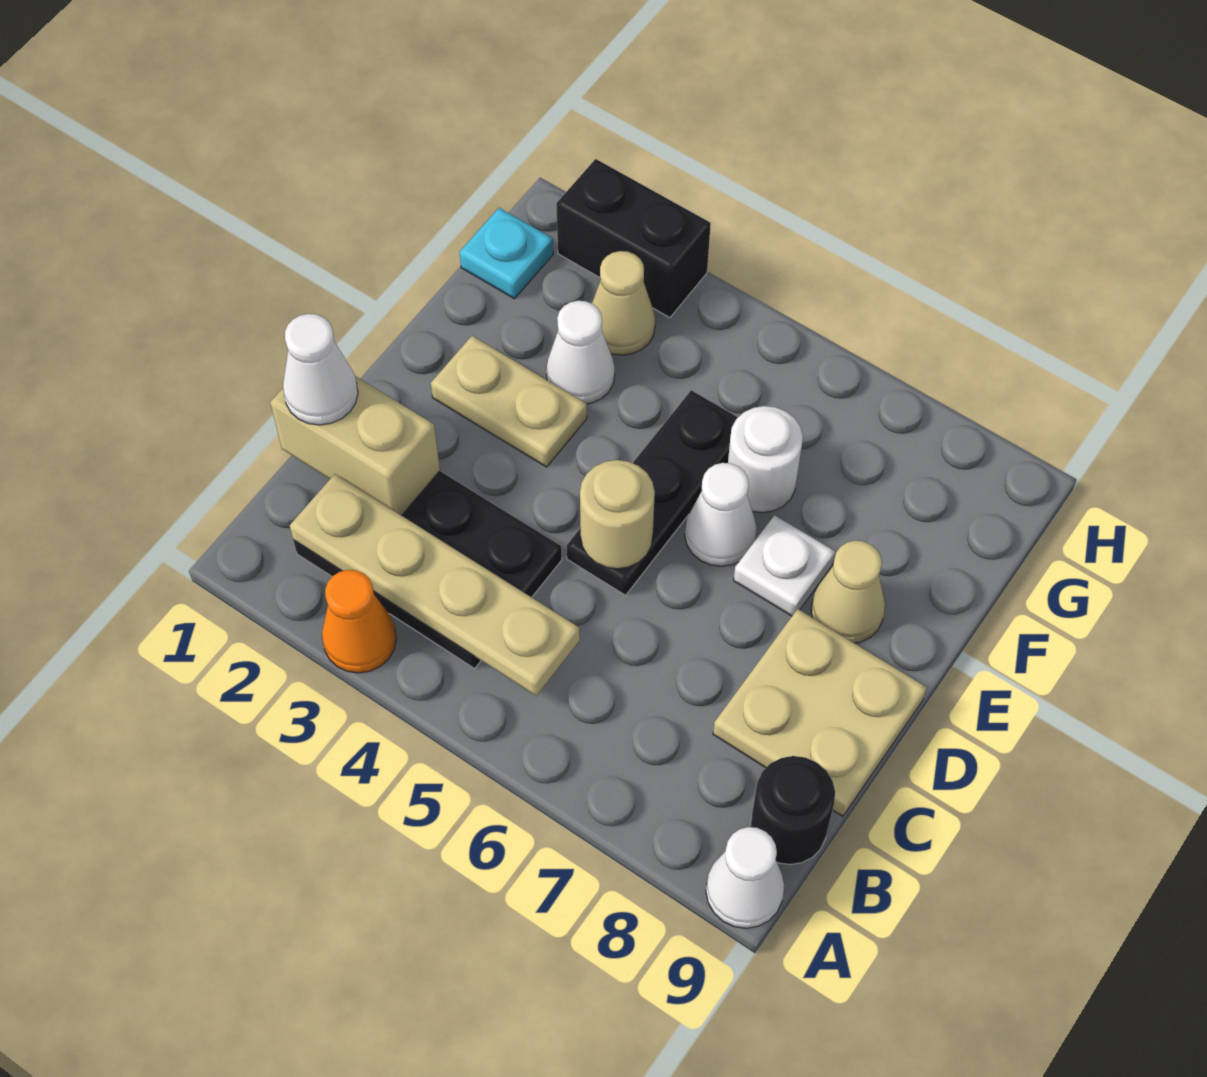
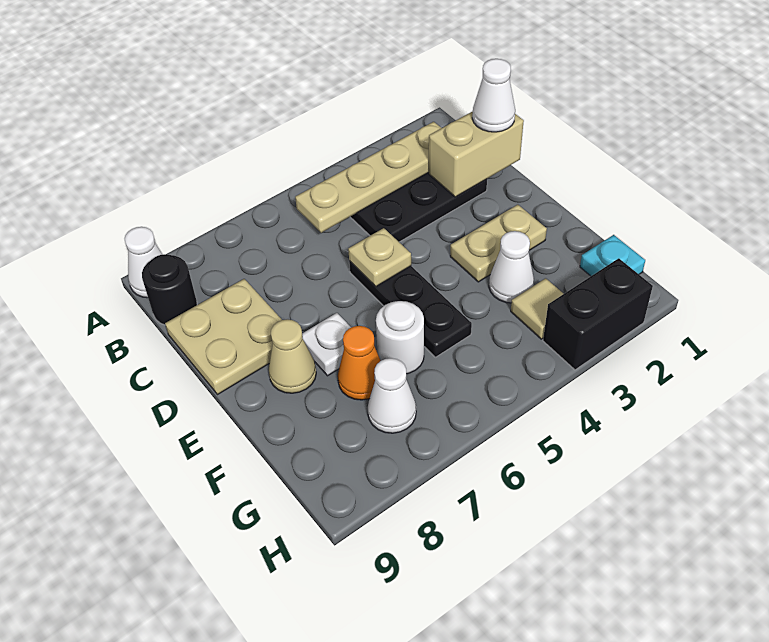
orange 1x1 cone [322,570,396,673] -> orange 1x1 cone moved to [338,326,381,400]
tan 1x1 round brick [580,460,655,569] -> tan 1x1 plate [348,228,411,286]
white 1x1 cone [685,463,757,566] -> white 1x1 cone moved to [368,358,416,433]
tan 1x1 cone [592,251,655,355] -> tan 1x1 tile [511,278,563,339]

